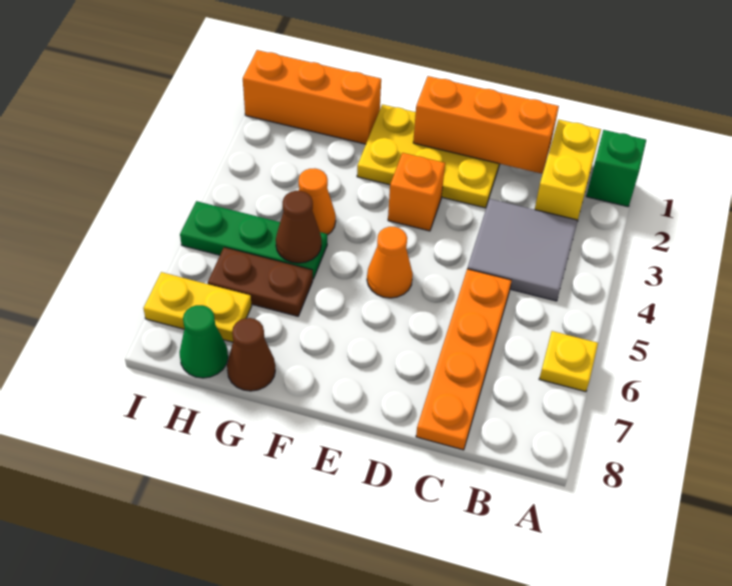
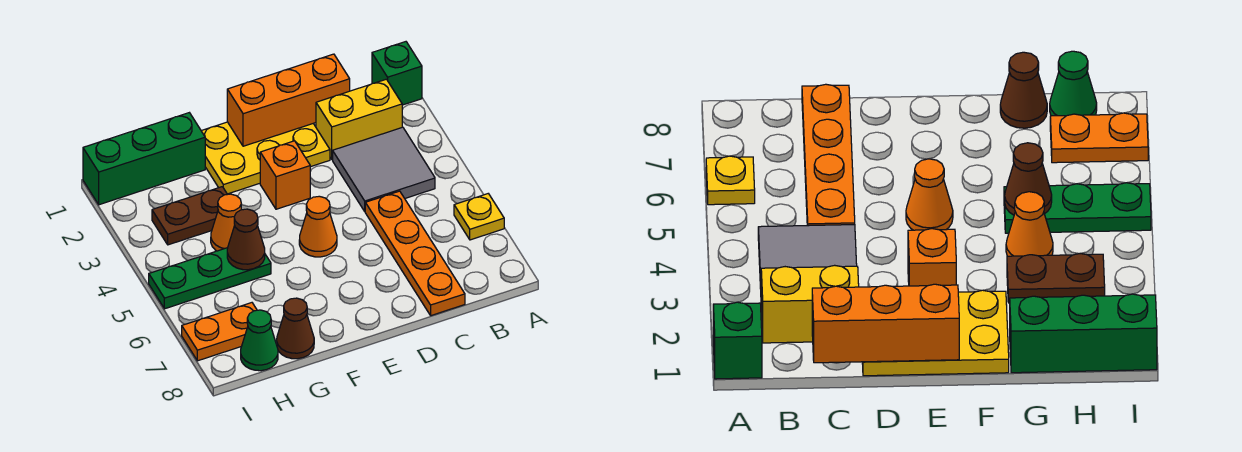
yellow 1x2 brick [535,120,601,220] -> yellow 1x2 brick turned to [316,79,402,160]
orange 1x3 brick [243,50,381,144] -> green 1x3 brick [83,113,205,205]
brown 1x2 plate [208,247,313,316] -> brown 1x2 plate moved to [152,187,227,245]
yellow 1x2 plate [143,272,252,342] -> orange 1x2 plate [182,303,257,361]

